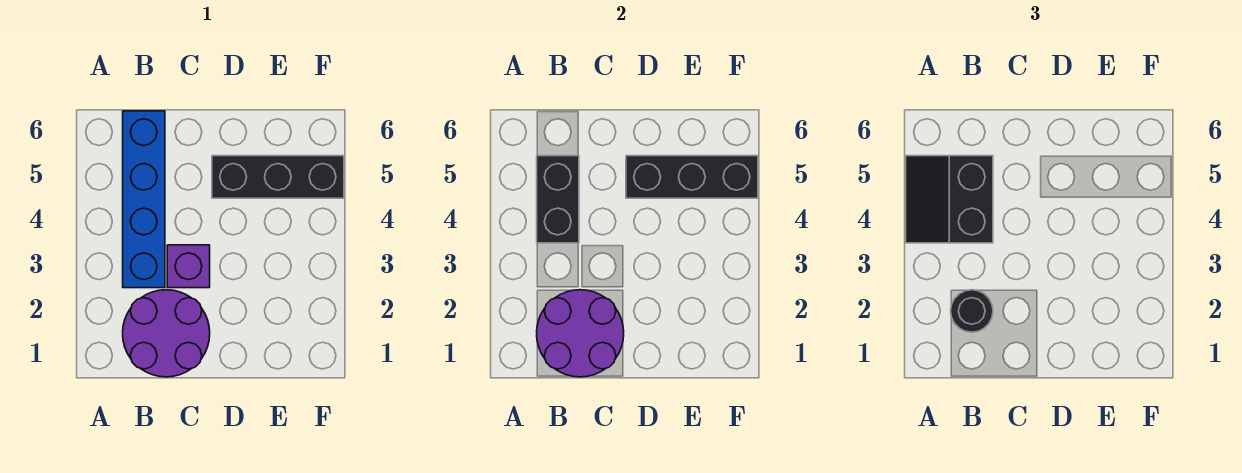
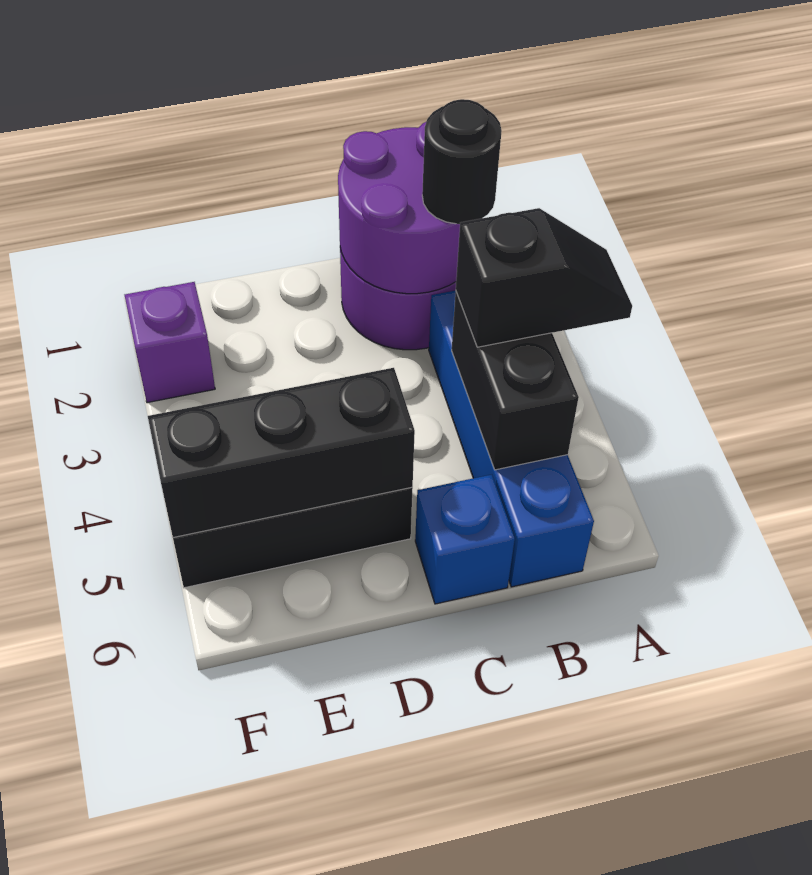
black 2x2 slope [906,156,993,243] -> black 1x2 slope [456,208,632,347]
purple 1x1 brick [167,245,210,288] -> purple 1x1 brick moved to [125,282,215,403]
none -> blue 1x1 brick [415,475,515,604]

